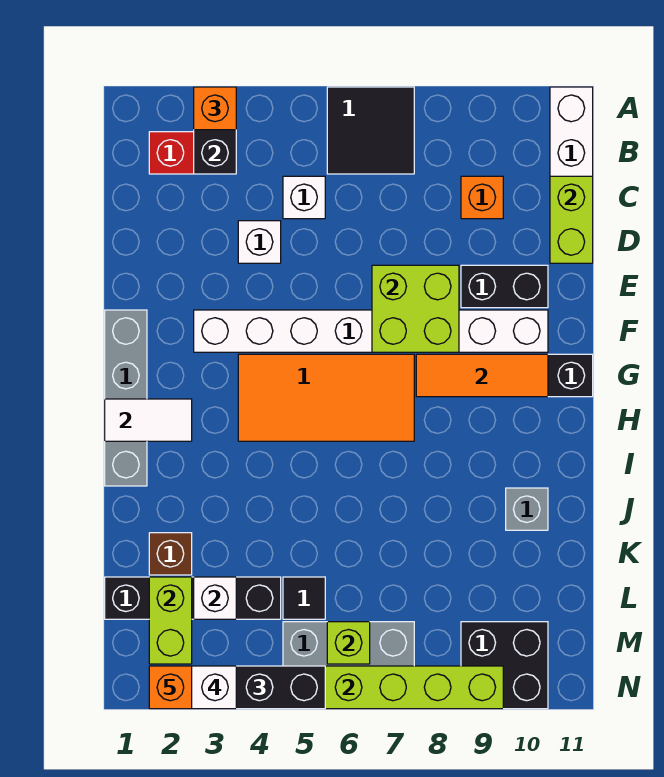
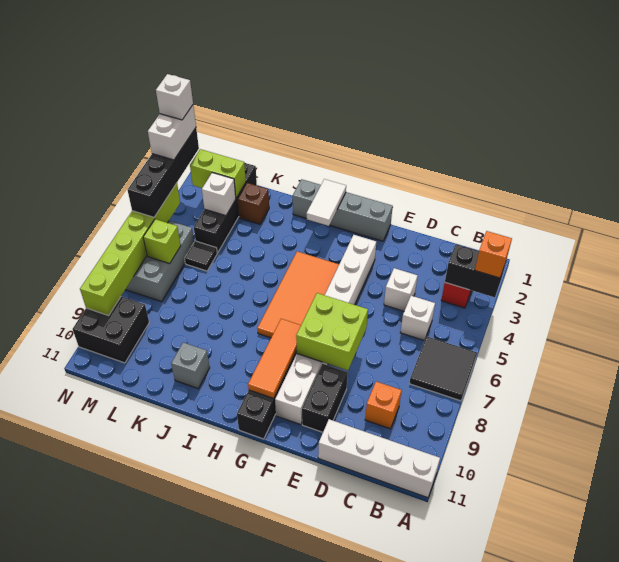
lime 1x2 brick [550,176,593,263] -> none
orange 1x1 brick [149,666,192,709] -> white 1x1 brick [156,74,193,120]

